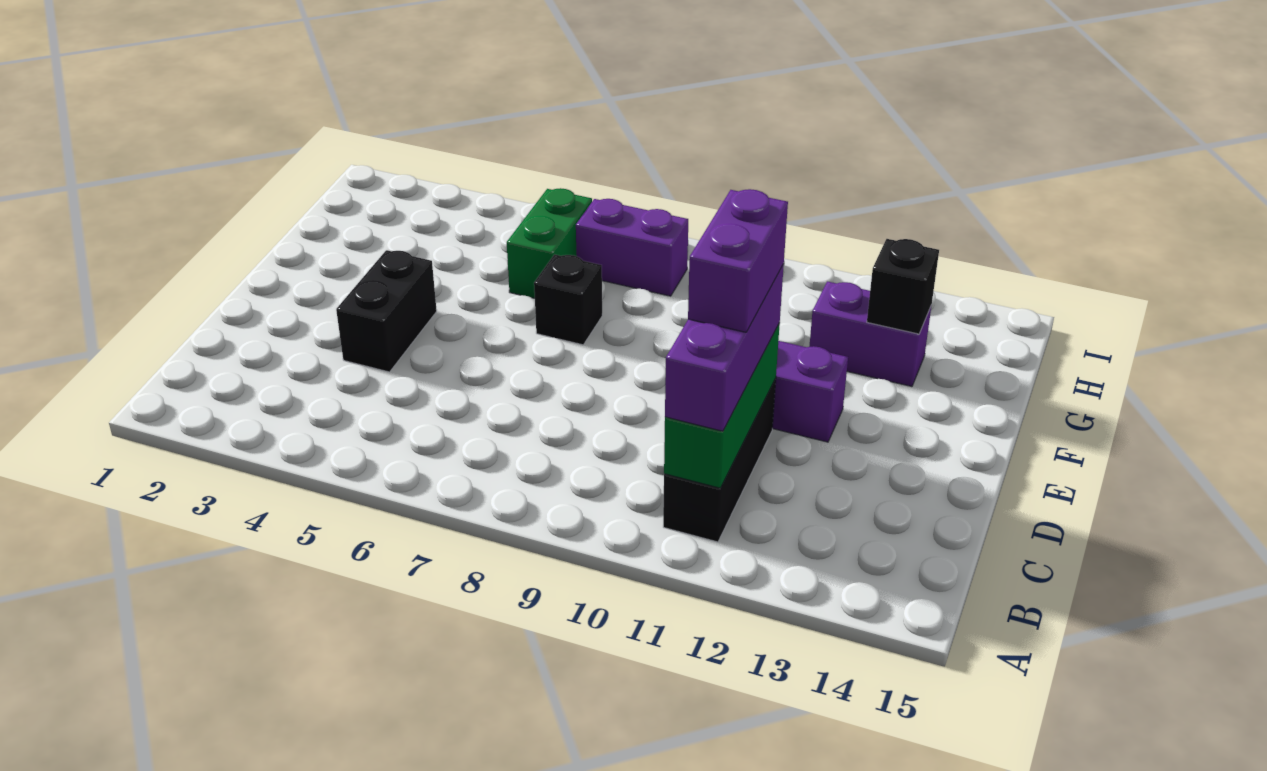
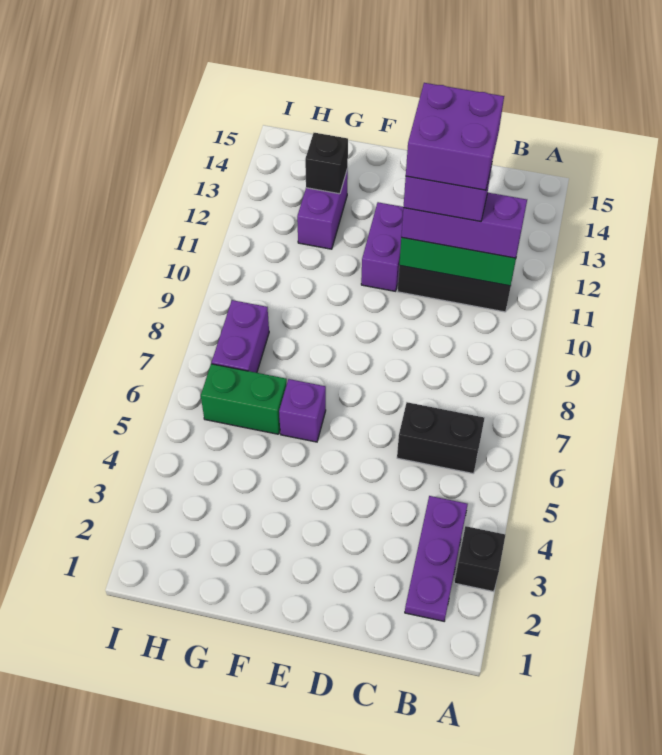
none -> purple 1x3 plate [405,496,468,621]
none -> purple 2x2 brick [406,83,504,190]
black 1x2 brick [336,250,437,372] -> black 1x2 brick moved to [397,402,484,474]
none -> purple 1x1 brick [279,379,326,442]
black 1x1 brick [534,254,602,345] -> black 1x1 brick moved to [454,526,506,592]

